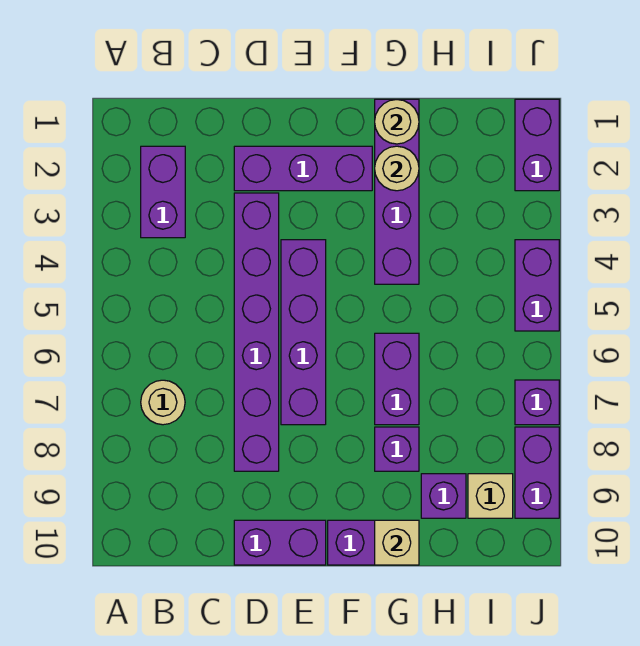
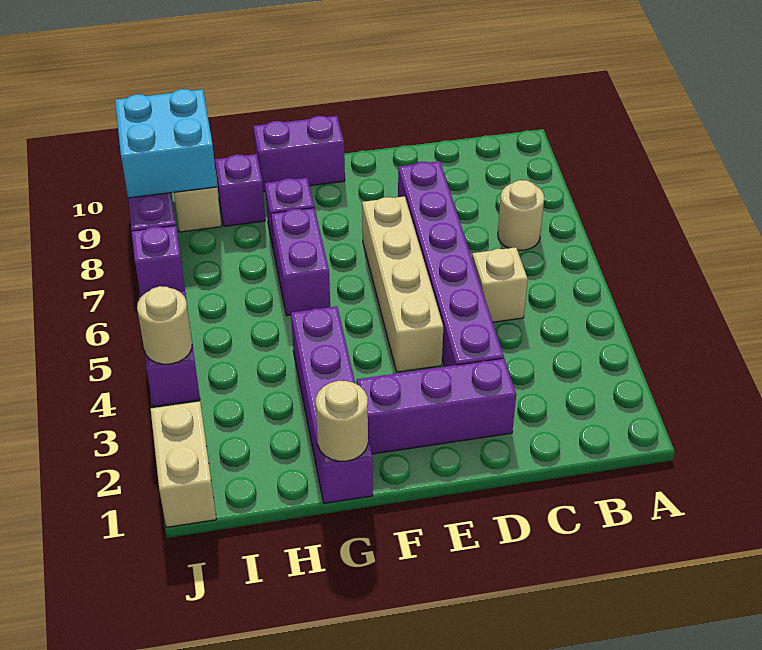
purple 1x2 brick [141,146,185,238] -> none
purple 1x2 brick [234,520,326,565] -> none
purple 1x4 brick [281,240,326,425] -> tan 1x4 brick [362,196,443,372]
tan 1x1 round brick [375,146,419,191] -> tan 1x1 round brick moved to [137,286,192,364]
tan 1x1 brick [375,520,419,565] -> tan 1x1 brick moved to [472,247,528,322]
none -> cyan 2x2 brick [115,89,217,198]
purple 1x2 brick [515,99,559,191] -> tan 1x2 brick [151,402,216,527]

